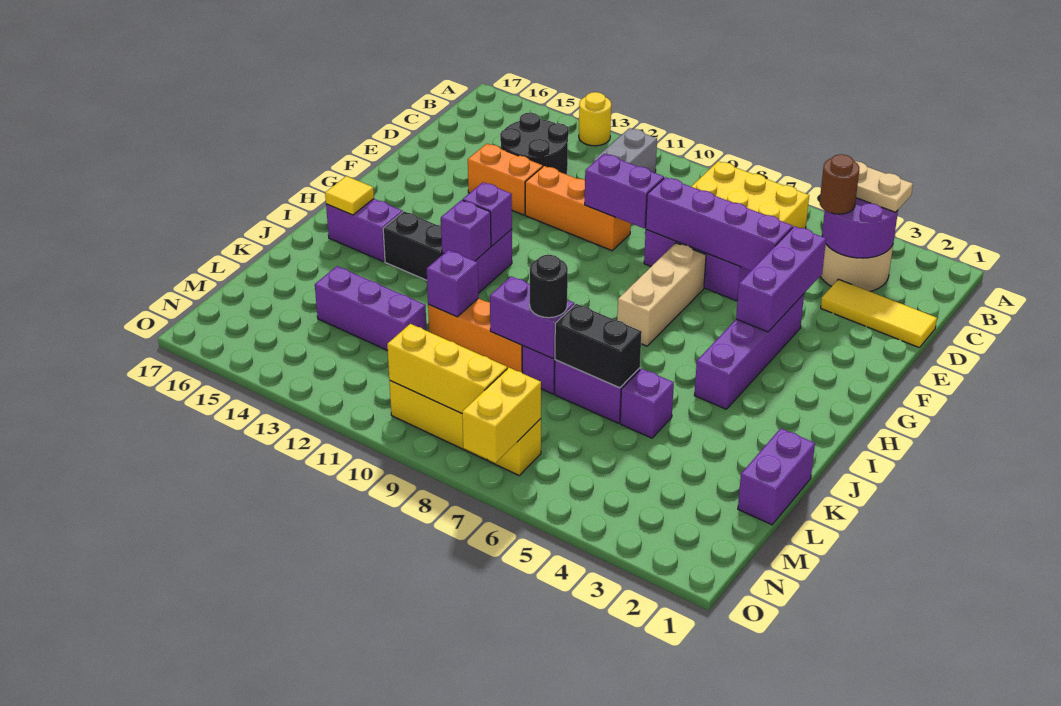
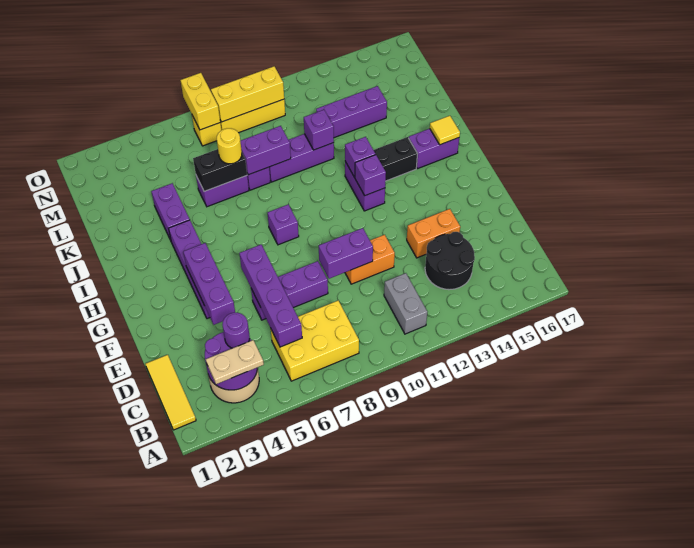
yellow 1x1 round brick [579,92,611,146] -> yellow 1x1 round brick moved to [217,128,242,164]
brown 1x1 round brick [820,154,859,214] -> purple 1x1 round brick [222,313,250,348]
yellow 1x3 tile [821,279,937,348] -> yellow 1x3 tile turned to [146,355,196,430]
purple 1x4 brick [645,177,793,271] -> purple 1x4 brick turned to [239,244,302,347]
orange 1x3 brick [525,166,631,251] -> orange 1x2 brick [345,235,395,284]
tan 1x3 brick [617,243,706,346] -> none
purple 1x2 brick [738,428,815,525] -> purple 1x2 brick moved to [151,183,190,240]
purple 1x1 brick [620,369,674,438] -> purple 1x1 brick moved to [267,205,299,245]
black 1x1 round brick [530,255,568,318] -> none
orange 1x3 brick [428,298,523,373] -> purple 1x3 brick [269,134,334,182]

